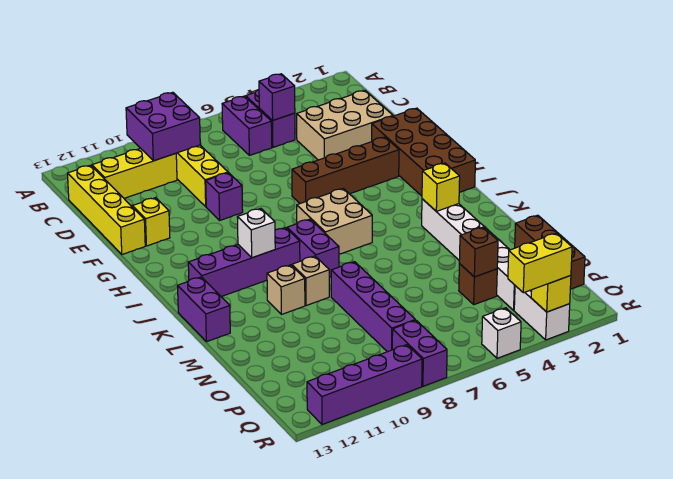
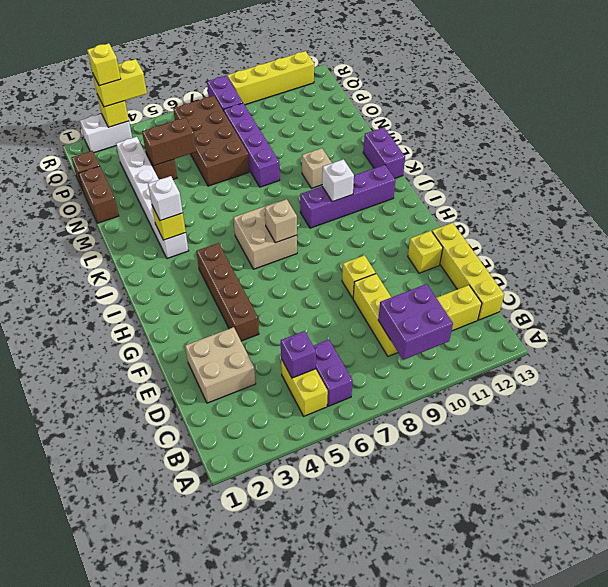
purple 1x2 brick [246,90,295,147] -> yellow 1x2 brick [281,359,328,416]
tan 2x3 brick [297,91,393,160] -> tan 2x2 brick [185,327,256,403]
brown 2x4 brick [372,108,475,196] -> brown 2x4 brick moved to [173,96,250,186]
purple 1x1 brick [206,173,243,220] -> yellow 1x1 brick [342,255,376,298]
brown 1x4 brick [292,137,399,203] -> brown 1x4 brick turned to [196,243,259,341]
purple 1x2 brick [287,219,339,277] -> none
tan 1x1 brick [292,256,329,306] -> tan 1x1 brick moved to [265,199,297,243]
brown 1x1 brick [459,227,498,277] -> brown 1x2 brick [142,118,196,166]
white 1x2 brick [514,286,570,340] -> white 1x2 brick turned to [80,114,132,153]
none -> yellow 1x1 brick [87,43,121,86]
white 1x1 brick [482,308,521,358] -> white 1x1 brick moved to [148,176,183,221]
purple 1x4 brick [307,345,422,424] -> yellow 1x4 brick [227,51,314,105]

